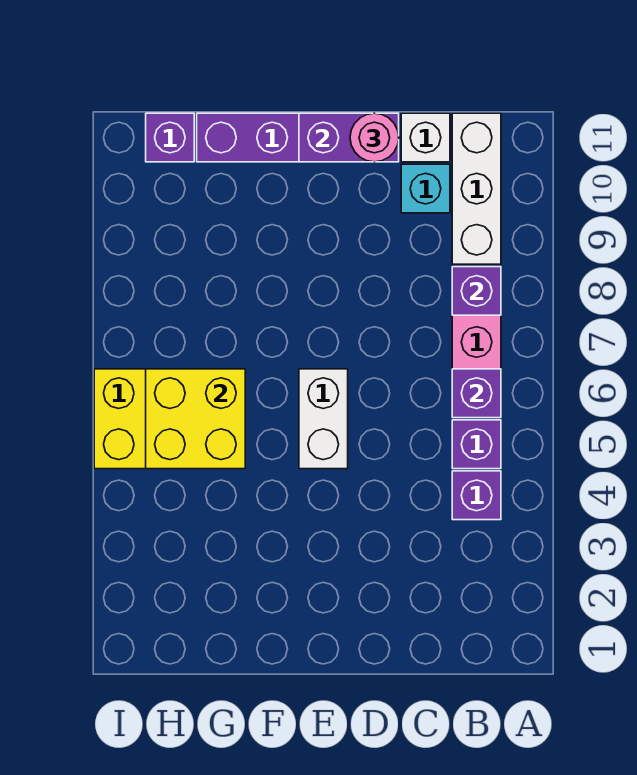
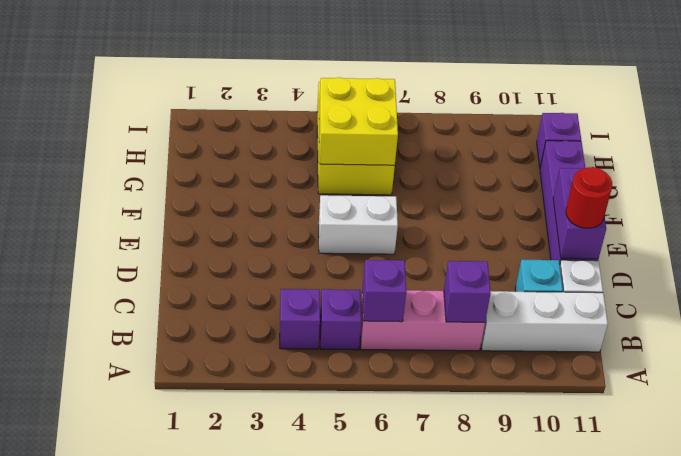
pink 1x1 round brick [350,113,399,162] -> red 1x1 round brick [566,167,612,228]

